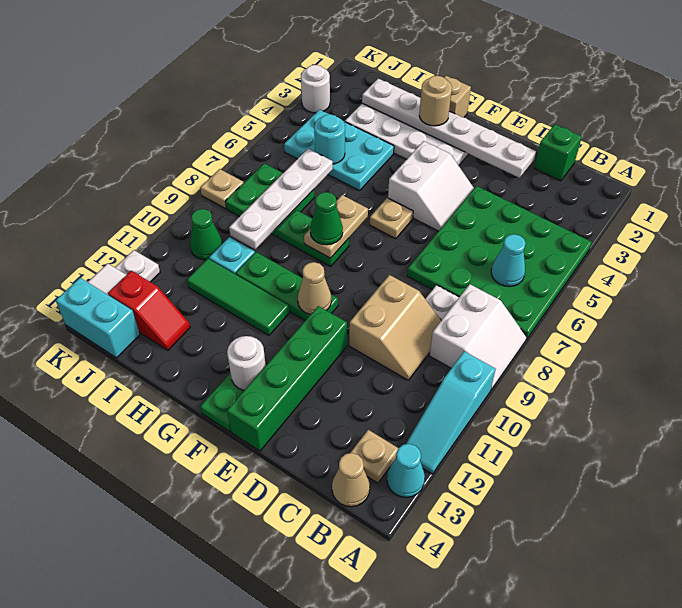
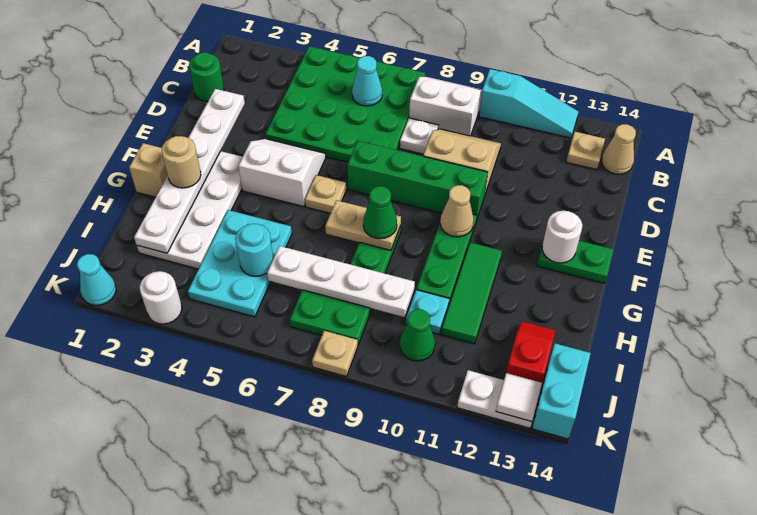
cyan 1x1 cone [387,444,425,497] -> cyan 1x1 cone moved to [77,254,116,305]
green 1x1 brick [534,124,582,181] -> green 1x1 round brick [189,52,224,102]
green 1x4 brick [227,306,347,451] -> green 1x4 brick moved to [347,141,488,221]

